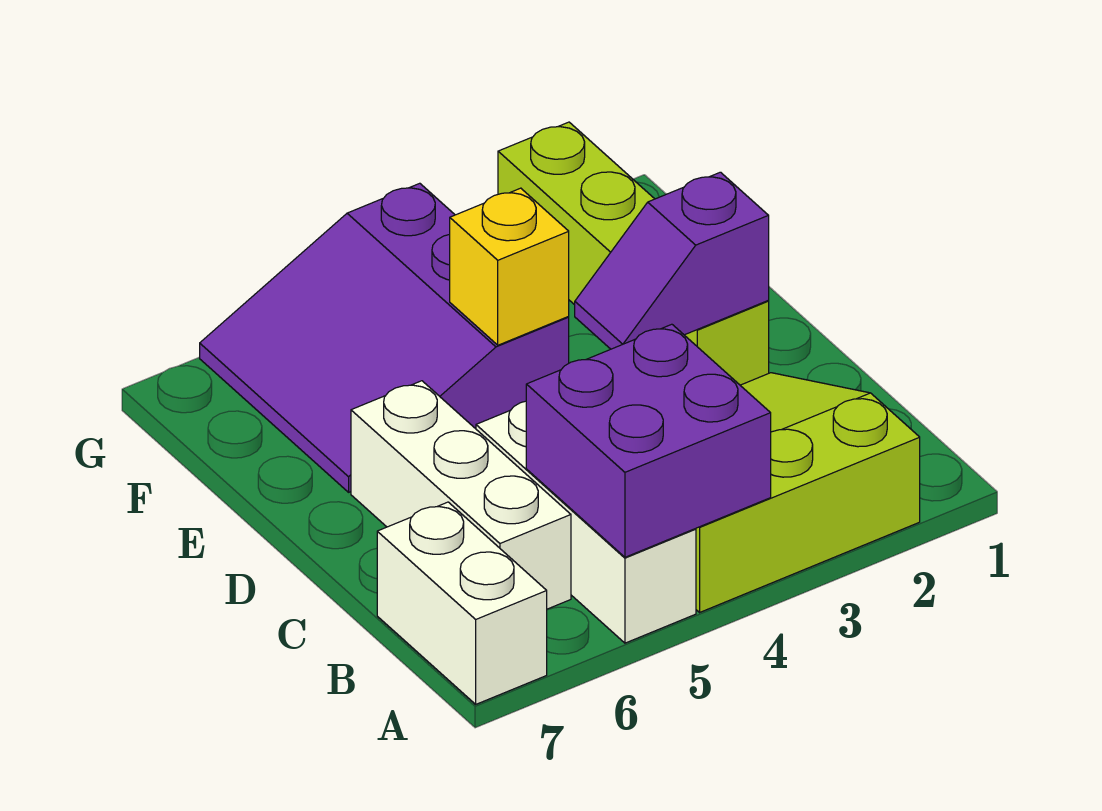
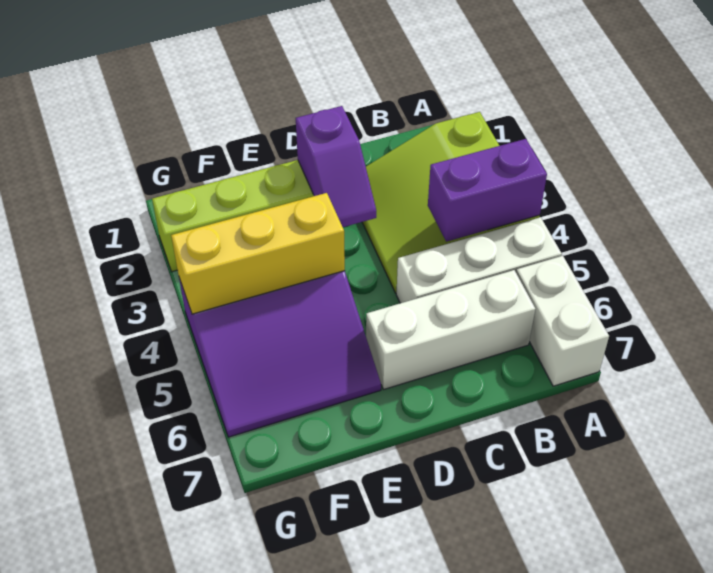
purple 2x2 brick [526,324,771,557] -> purple 1x2 brick [428,139,547,242]
white 1x2 brick [377,502,547,704] -> white 1x2 brick turned to [516,256,609,386]
yellow 1x1 brick [450,188,569,345] -> yellow 1x3 brick [171,193,345,314]

